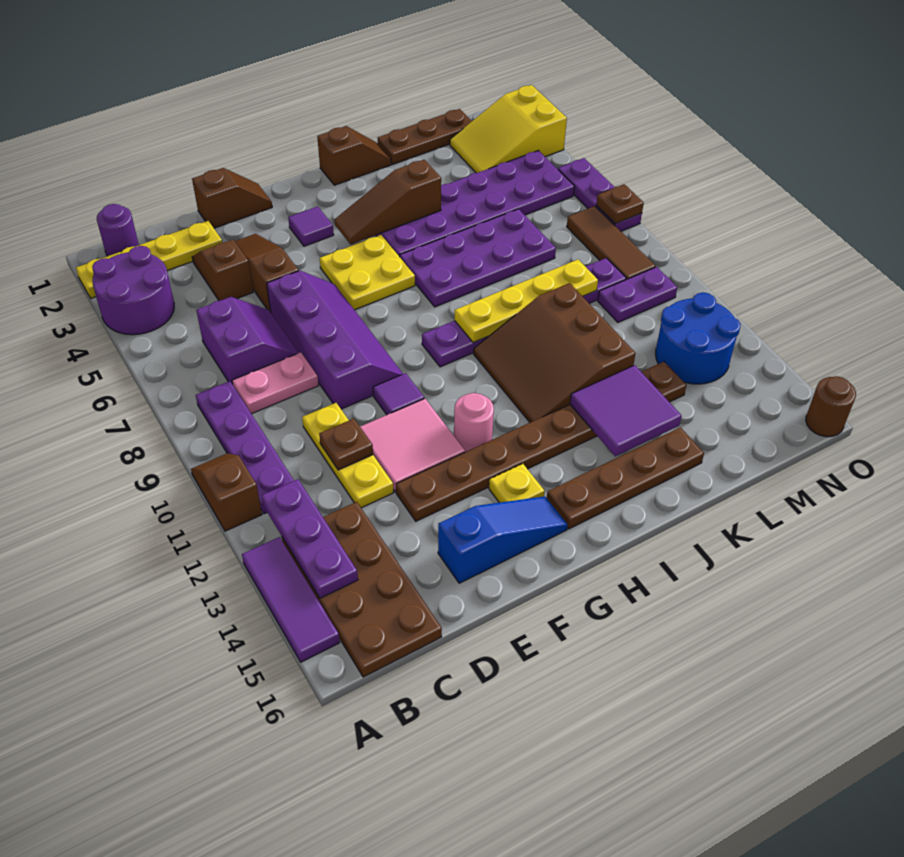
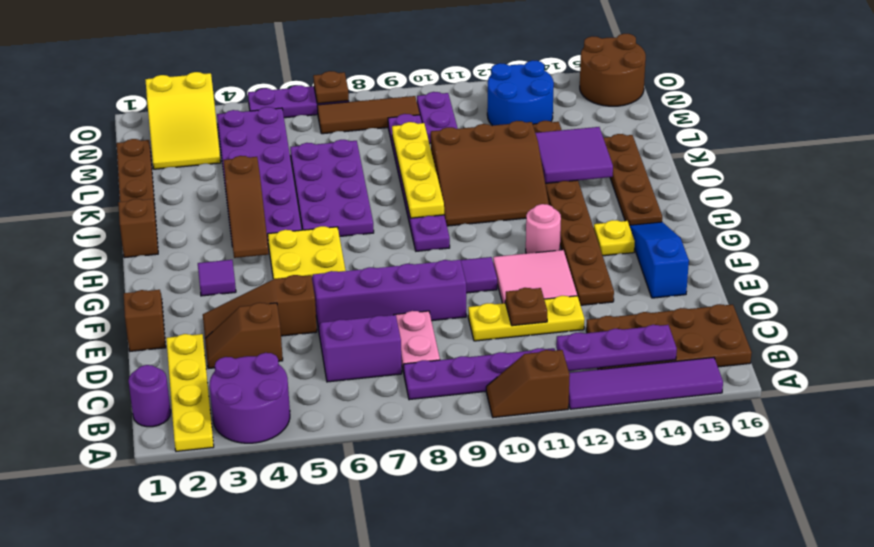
purple 1x3 tile [242,537,340,662] -> purple 1x4 tile [569,357,723,409]
brown 1x1 round brick [806,376,856,437] -> brown 2x2 round brick [580,34,646,106]

